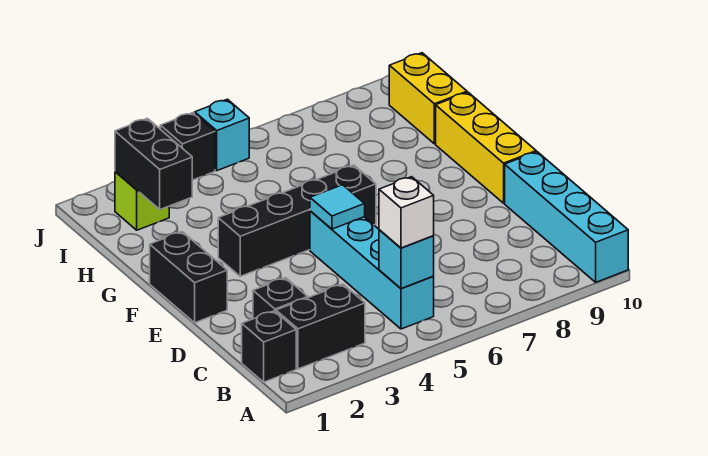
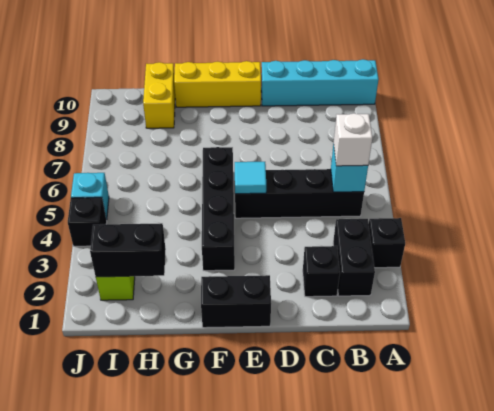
black 1x1 brick [242,311,296,382] -> black 1x1 brick moved to [369,218,405,268]
cyan 1x4 brick [310,211,434,329] -> black 1x4 brick [235,169,364,218]
yellow 1x2 brick [389,53,467,144] -> yellow 1x2 brick turned to [143,62,175,128]

